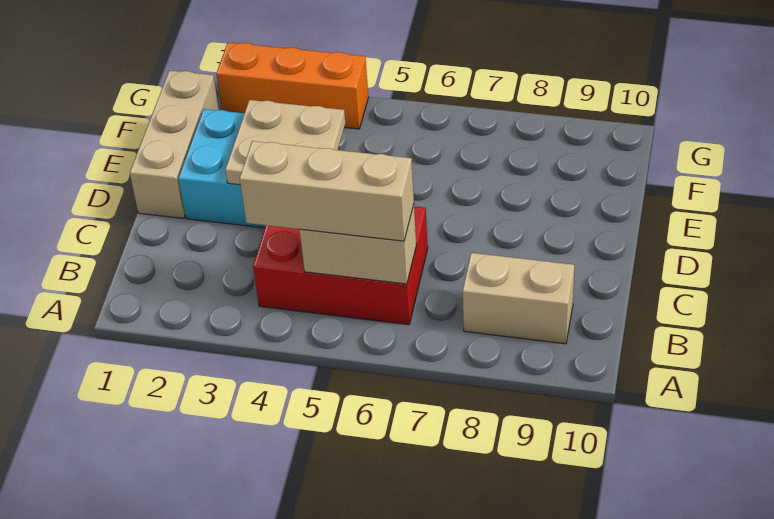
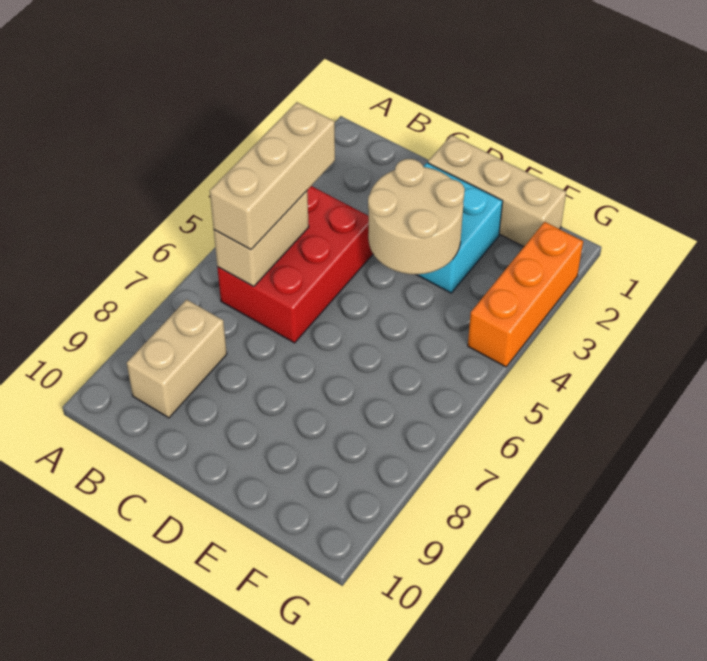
tan 2x2 plate [225,100,345,185] -> tan 2x2 round brick [368,159,465,274]

